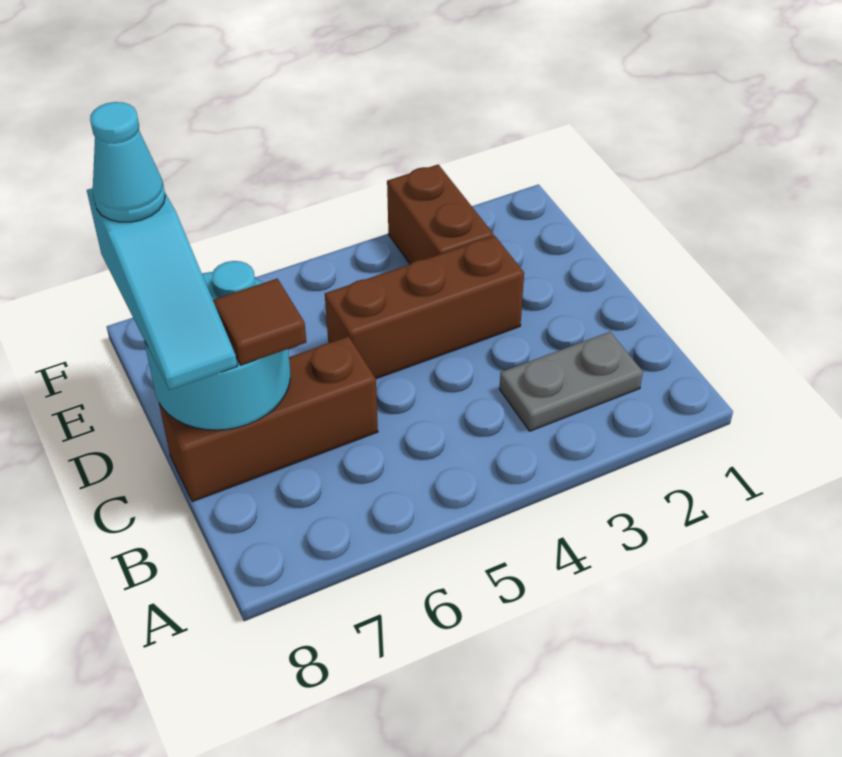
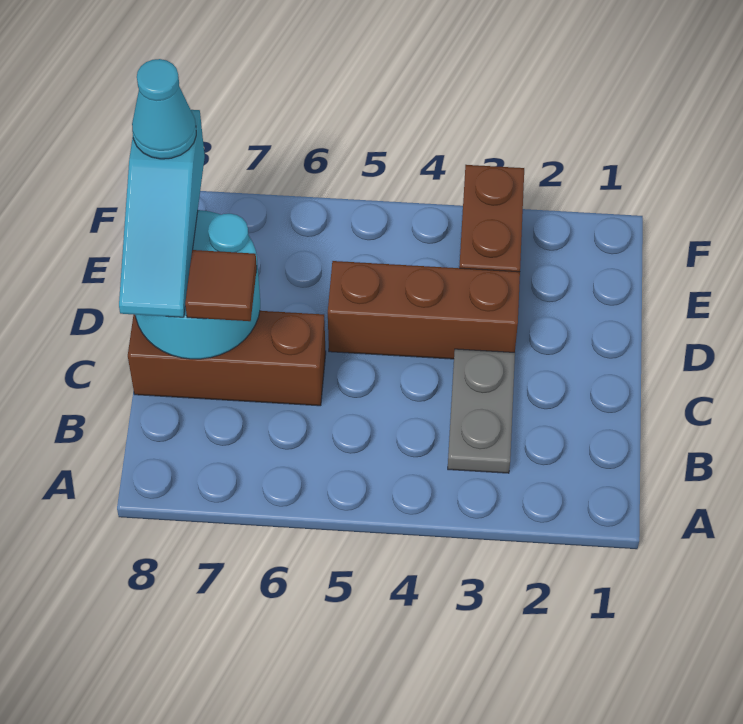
grey 1x2 plate [499,332,643,431] -> grey 1x2 plate turned to [448,349,515,473]

